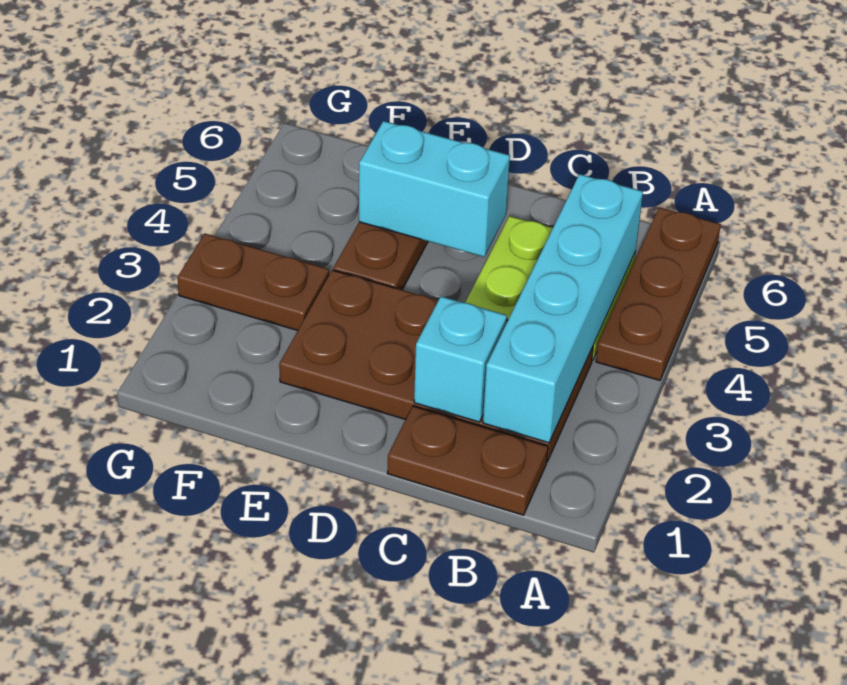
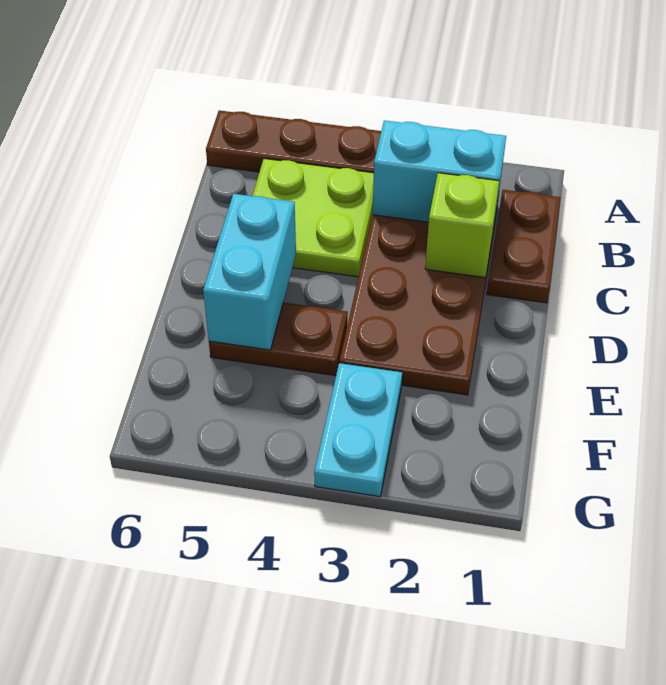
cyan 1x4 brick [483,174,643,443] -> cyan 1x2 brick [373,120,506,222]
cyan 1x1 brick [414,296,507,422] -> lime 1x1 brick [425,173,499,278]
brown 1x2 plate [178,234,329,331] -> cyan 1x2 plate [314,363,402,497]

